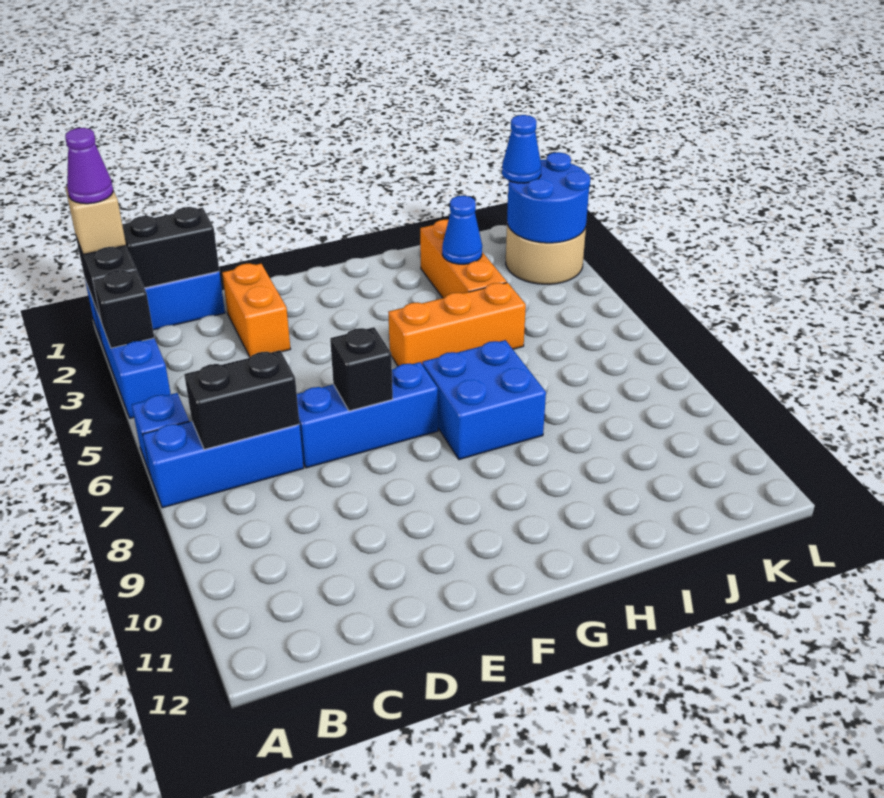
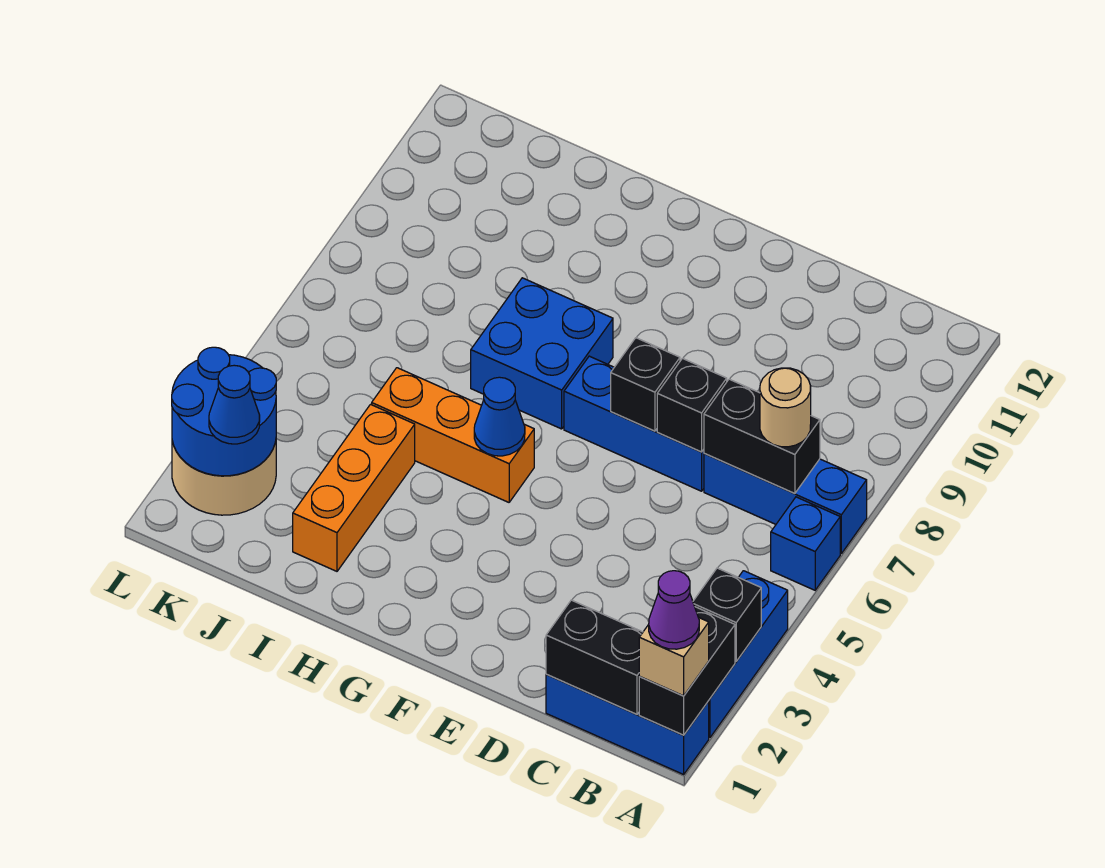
none -> tan 1x1 round brick [760,368,811,447]
orange 1x2 brick [222,263,290,357] -> none
none -> black 1x1 brick [657,358,727,452]
blue 1x1 cone [442,196,482,264] -> blue 1x1 cone moved to [474,377,525,456]

